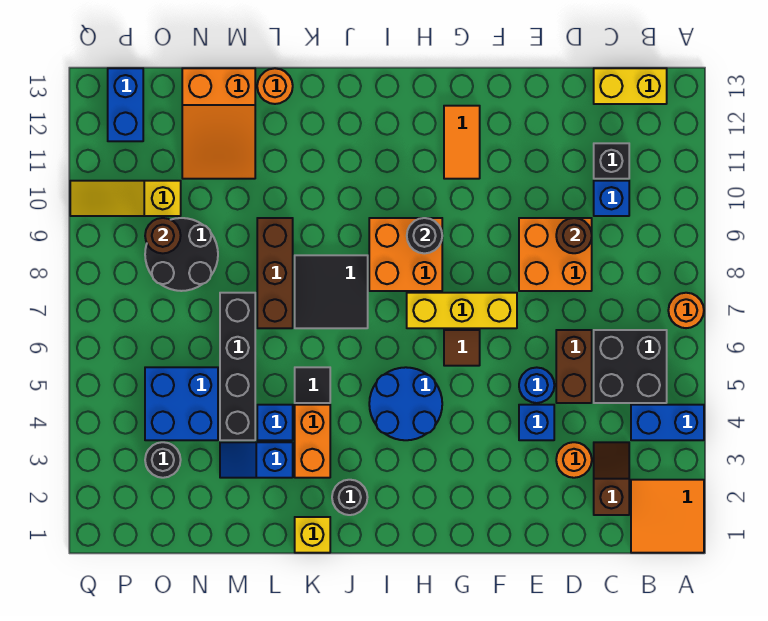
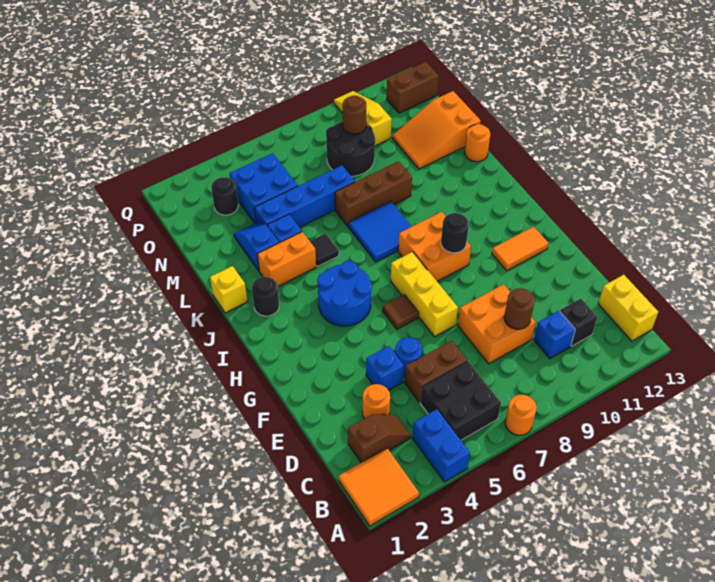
black 2x2 tile [295,255,368,328] -> blue 2x2 tile [349,201,412,262]
black 1x4 brick [220,293,255,440] -> blue 1x4 brick [255,166,355,227]
blue 1x2 brick [108,68,143,141] -> brown 1x2 brick [387,62,439,113]

